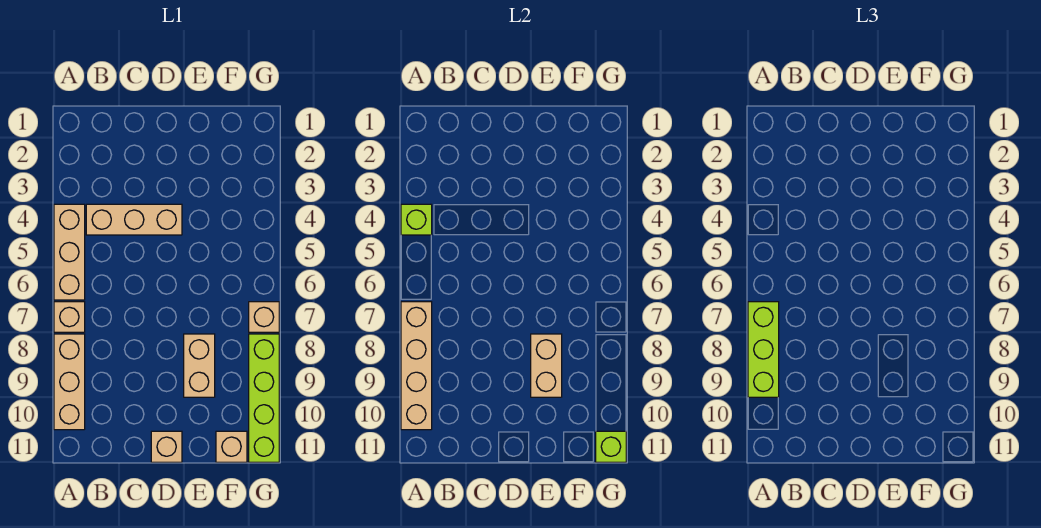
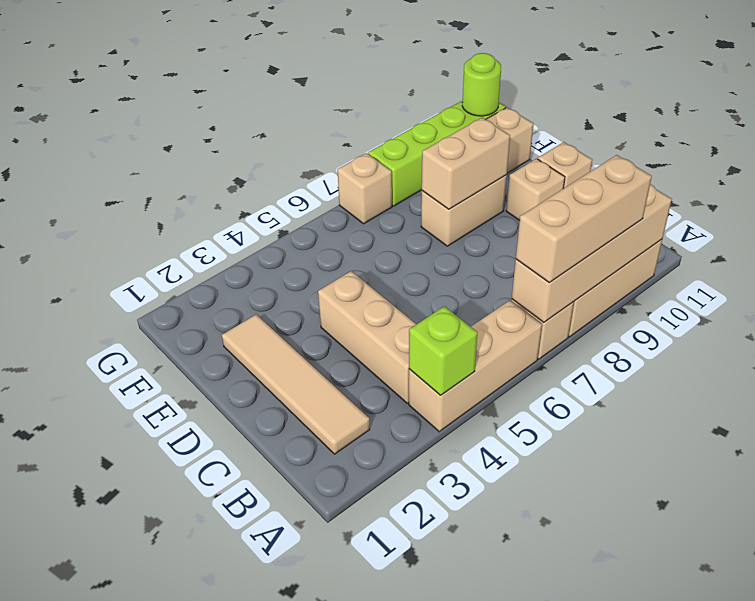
lime 1x3 brick [748,302,779,397] -> tan 1x3 brick [516,155,652,283]
none -> tan 1x4 tile [222,314,370,454]
none -> tan 1x1 brick [506,159,565,220]
lime 1x1 brick [596,431,626,462] -> lime 1x1 round brick [462,53,501,116]

